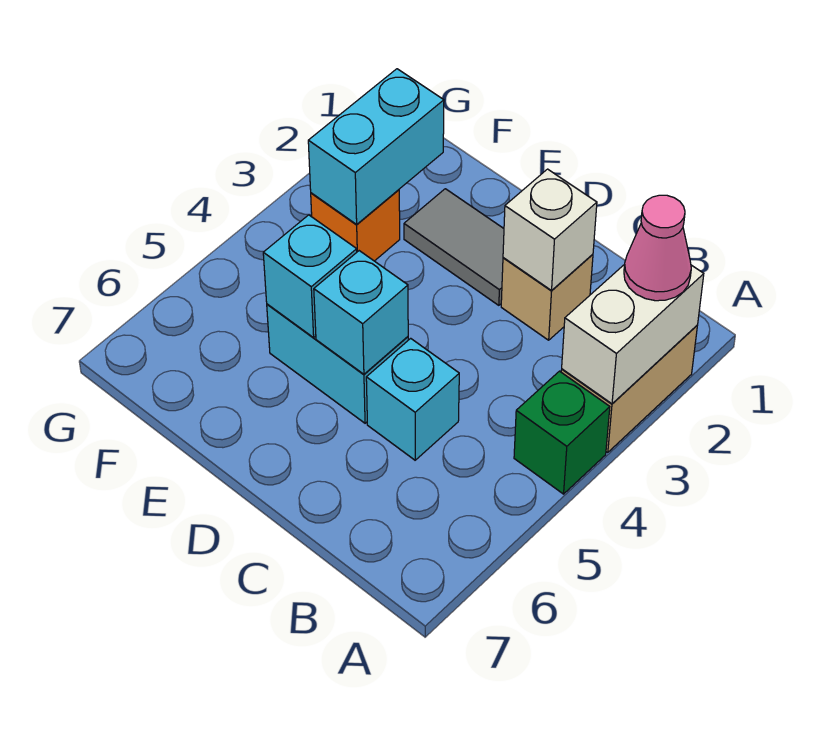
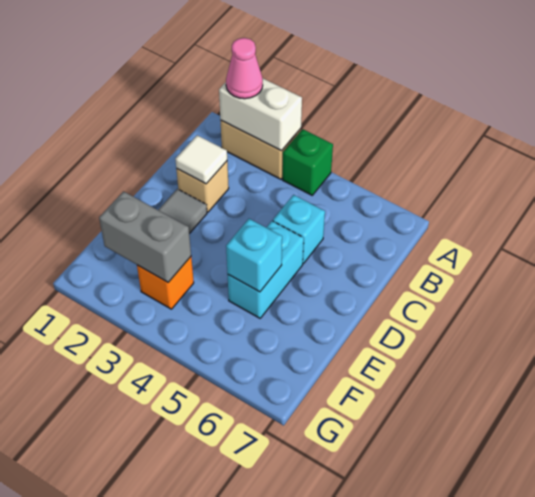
white 1x1 brick [503,169,597,290] -> white 1x1 tile [175,135,227,184]
cyan 1x1 brick [314,251,408,374] -> none
cyan 1x2 brick [308,69,444,224] -> grey 1x2 brick [99,191,191,282]

